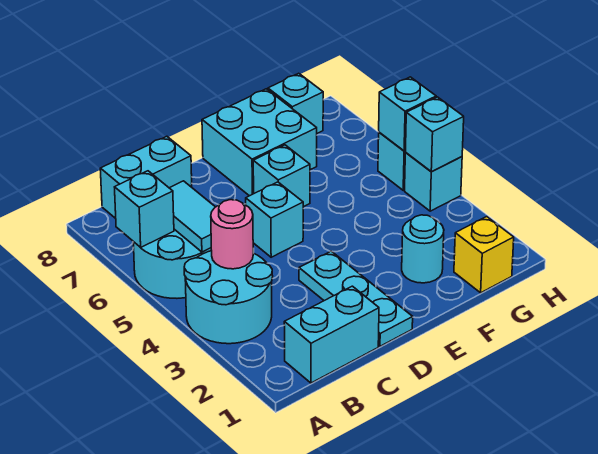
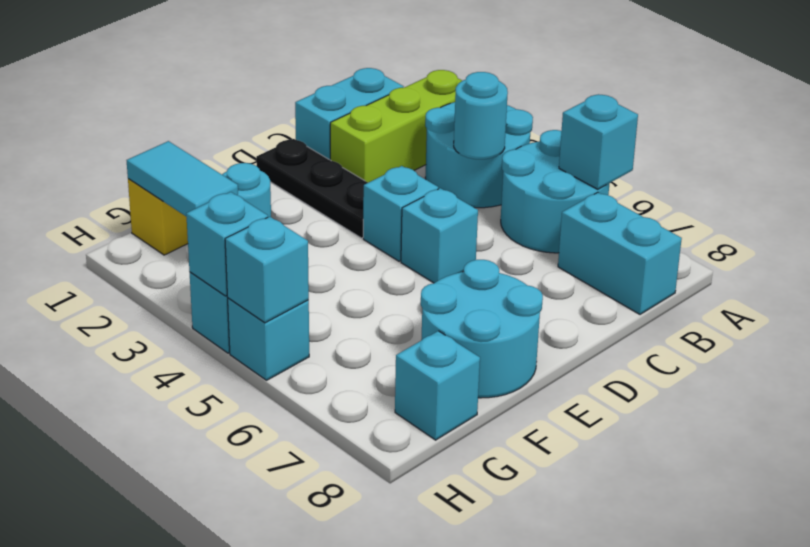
none -> lime 1x3 brick [330,70,462,183]
pink 1x1 round brick [211,200,253,269] -> cyan 1x1 round brick [454,72,508,159]
cyan 1x2 tile [170,181,215,252] -> cyan 1x2 tile moved to [127,141,238,216]
cyan 1x2 brick [100,136,192,218] -> cyan 1x2 brick turned to [558,192,682,314]
cyan 1x3 plate [299,251,413,346] -> black 1x3 plate [256,139,368,238]
cyan 1x1 brick [253,145,310,207] -> cyan 1x1 brick moved to [363,166,438,261]
cyan 2x2 brick [202,89,317,196] -> cyan 2x2 round brick [421,260,543,398]

